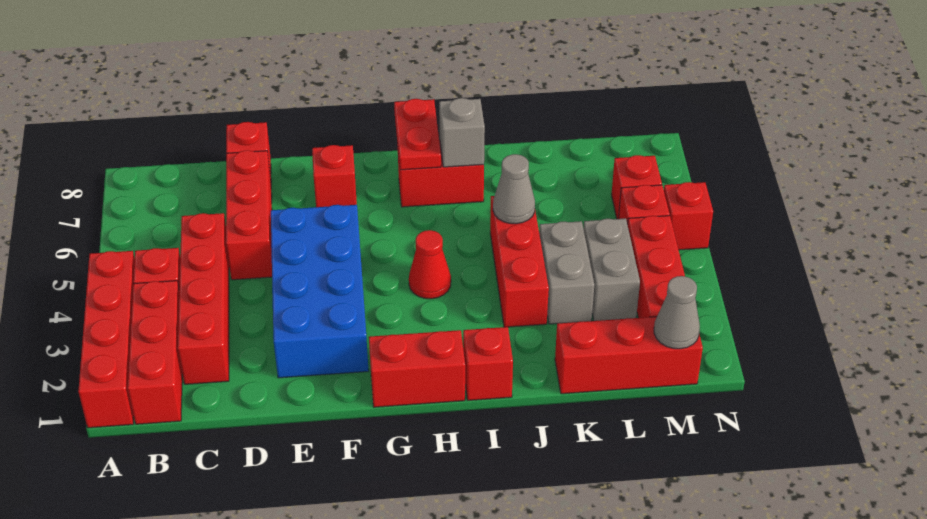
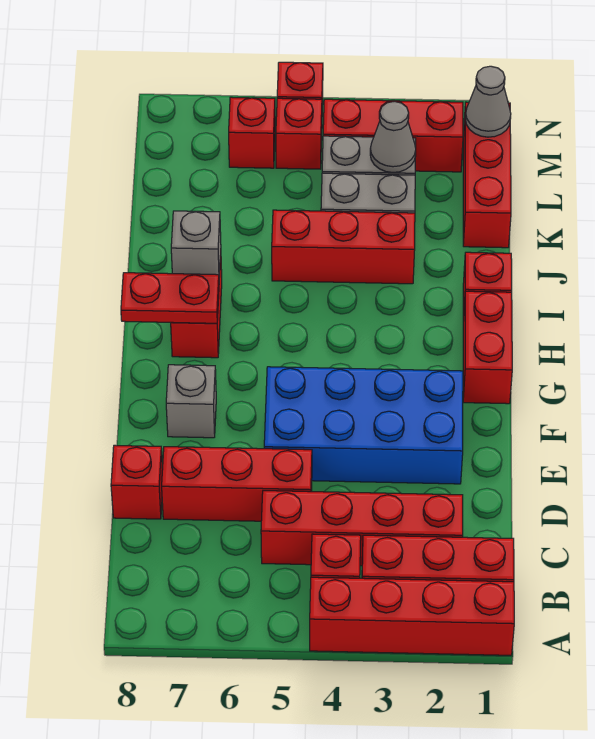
red 1x1 brick [312,145,357,207] -> grey 1x1 brick [166,365,216,438]
red 1x1 cone [409,230,451,299] -> none
grey 1x1 cone [493,154,535,224] -> grey 1x1 cone moved to [370,101,416,173]

